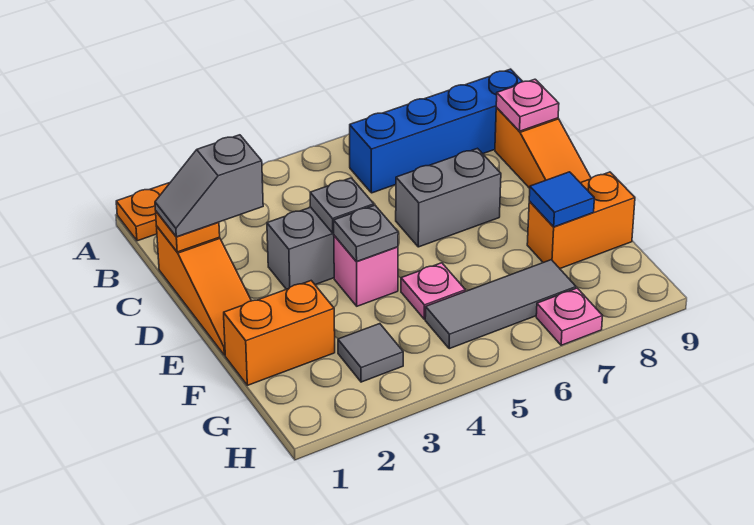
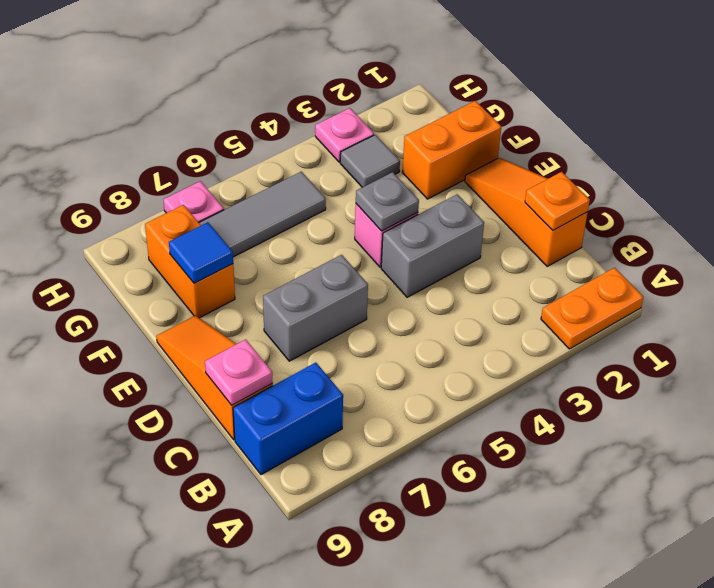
blue 1x4 brick [350,69,523,193] -> blue 1x2 brick [233,363,343,475]
grey 1x2 slope [155,135,263,237] -> none
grey 1x1 plate [310,178,374,233] -> none
pink 1x1 plate [401,263,465,319] -> pink 1x1 plate moved to [315,108,374,162]
orange 1x2 brick [527,172,635,268] -> orange 1x2 brick turned to [145,205,235,318]

